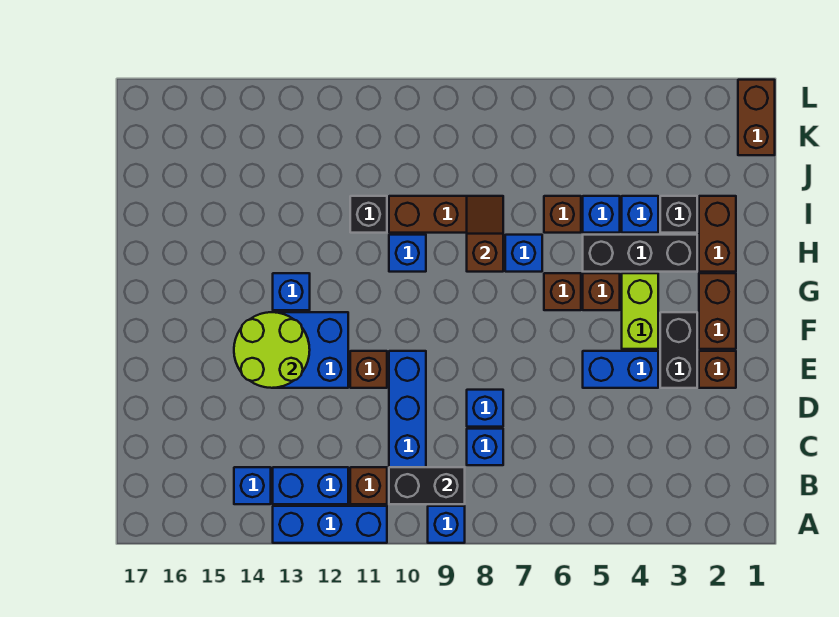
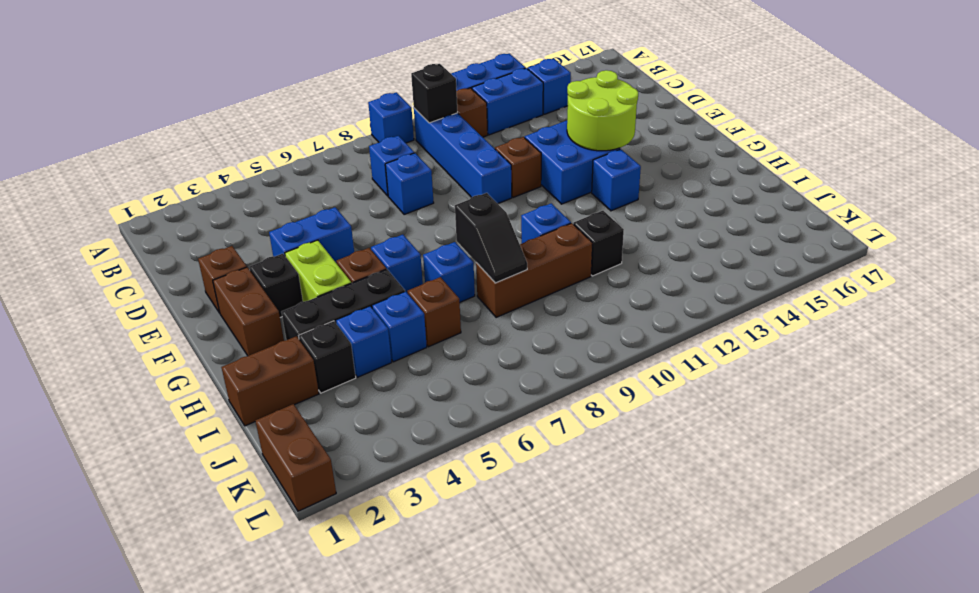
black 1x2 brick [389,467,465,504] -> black 1x1 brick [411,64,458,123]
black 1x2 brick [660,312,697,388] -> black 1x1 brick [249,254,303,317]
brown 1x1 brick [544,273,581,310] -> blue 1x1 brick [371,235,423,293]
brown 1x2 brick [699,196,736,272] -> brown 1x2 brick turned to [222,336,319,426]
brown 1x2 slope [467,196,503,272] -> black 1x2 slope [455,193,527,283]

